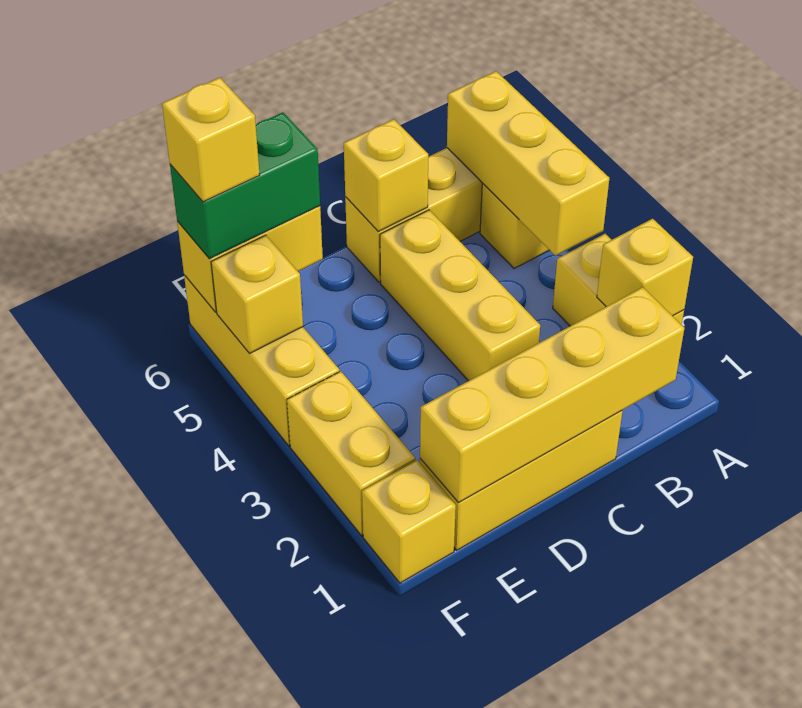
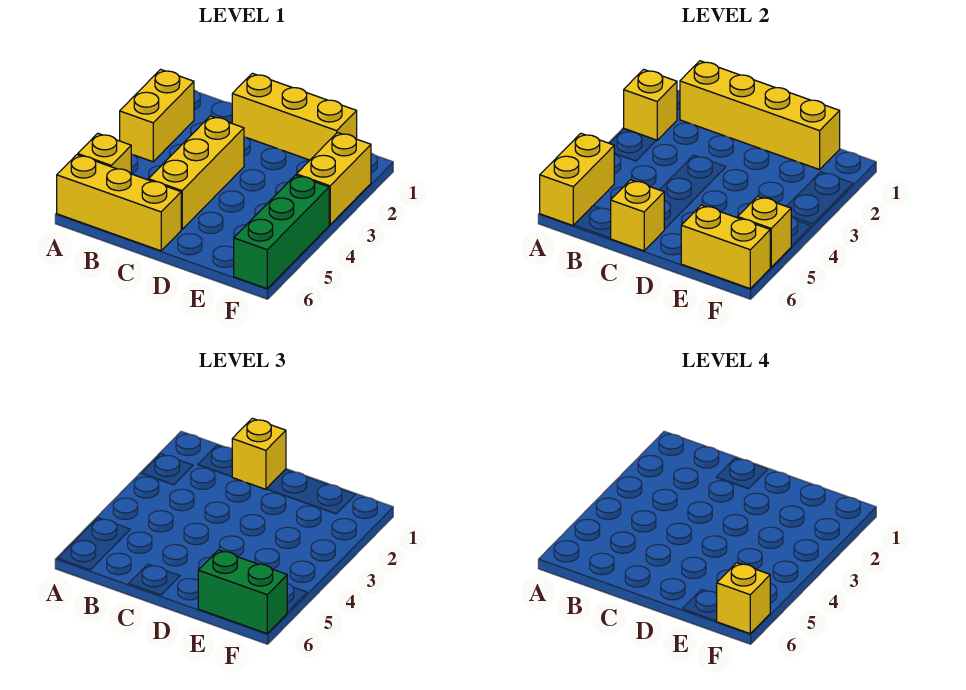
yellow 1x3 brick [447,71,609,256] -> yellow 1x2 brick [540,133,615,225]
yellow 1x1 brick [362,460,456,583] -> yellow 1x1 brick moved to [232,418,286,489]
yellow 1x3 brick [184,275,339,446] -> green 1x3 brick [234,175,329,289]

